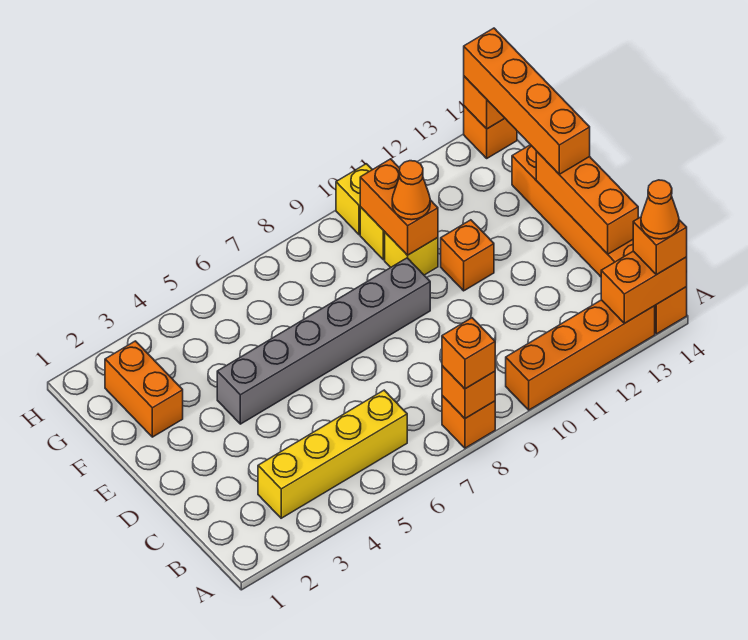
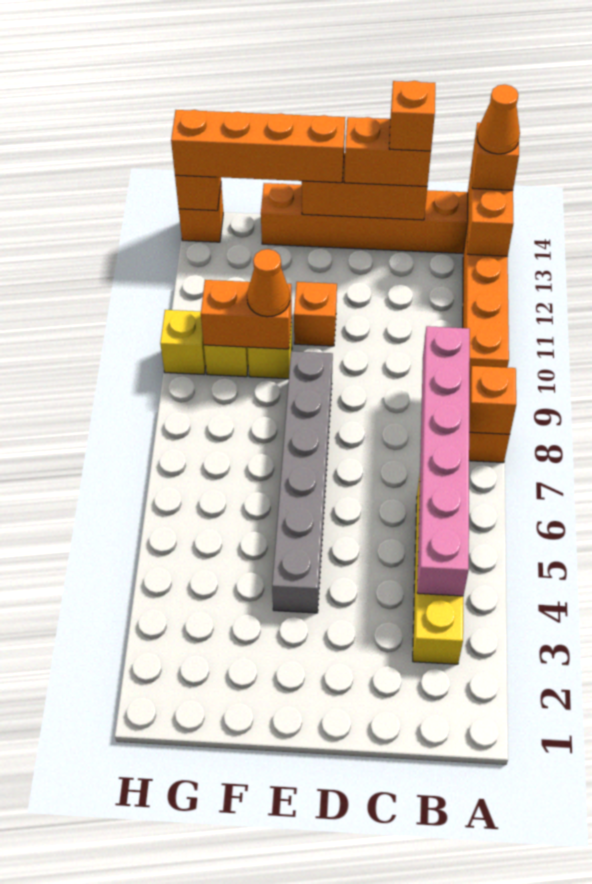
orange 1x1 brick [442,318,495,389] -> orange 1x1 brick moved to [389,81,435,151]
none -> pink 1x6 brick [417,326,470,596]
orange 1x2 brick [105,341,183,437] -> orange 1x2 brick moved to [344,117,431,187]

